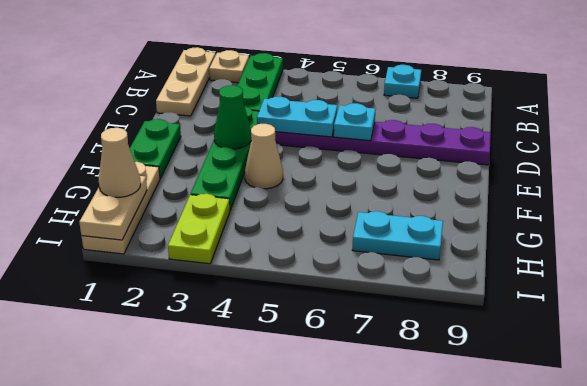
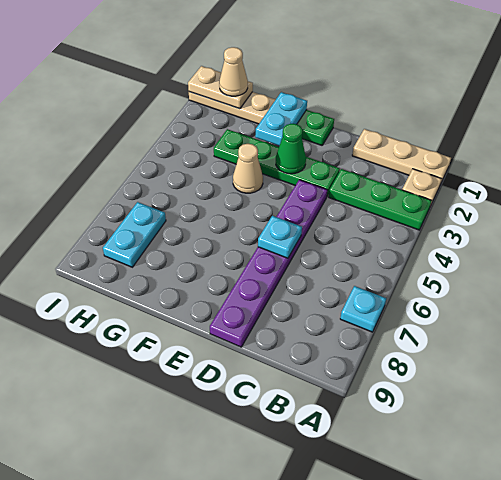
cyan 1x2 plate [257,97,337,137] -> cyan 1x2 plate moved to [255,92,307,146]
lime 1x2 plate [168,194,230,264] -> none

